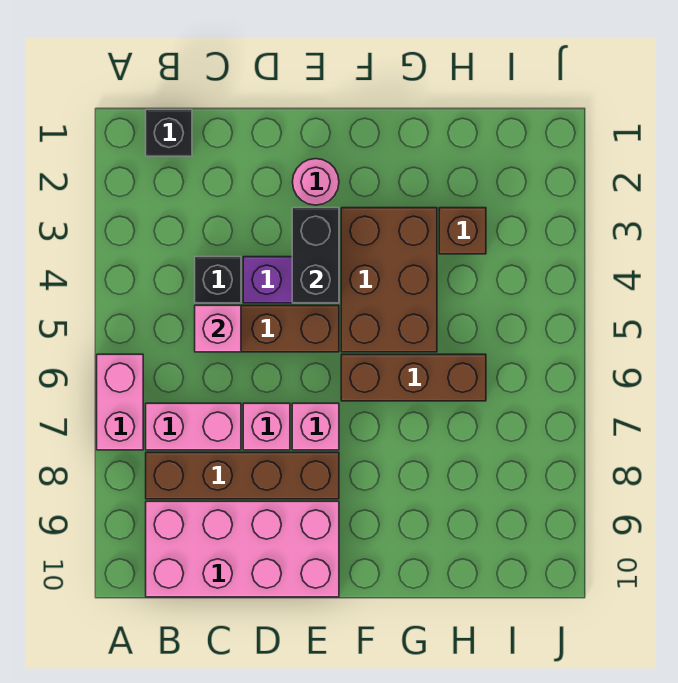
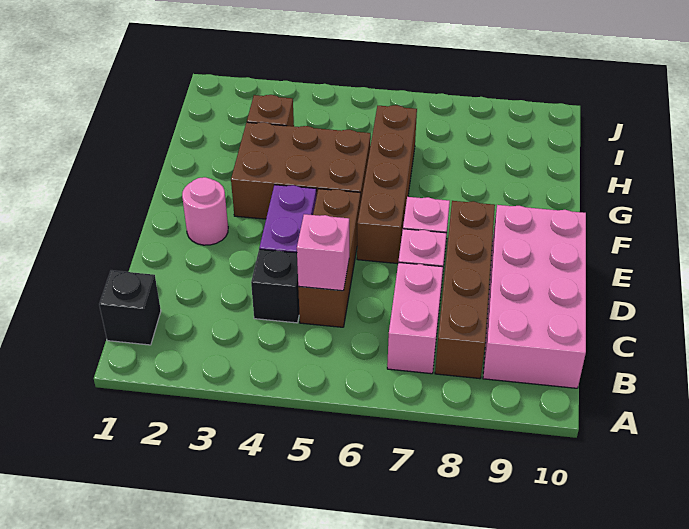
pink 1x2 brick [97,354,143,450] -> none
black 1x2 brick [292,208,339,303] -> none
brown 1x3 brick [341,354,486,401] -> brown 1x4 brick [357,105,417,264]

